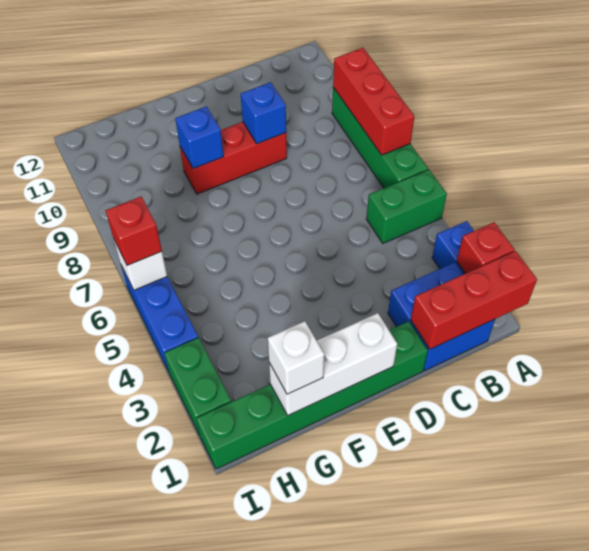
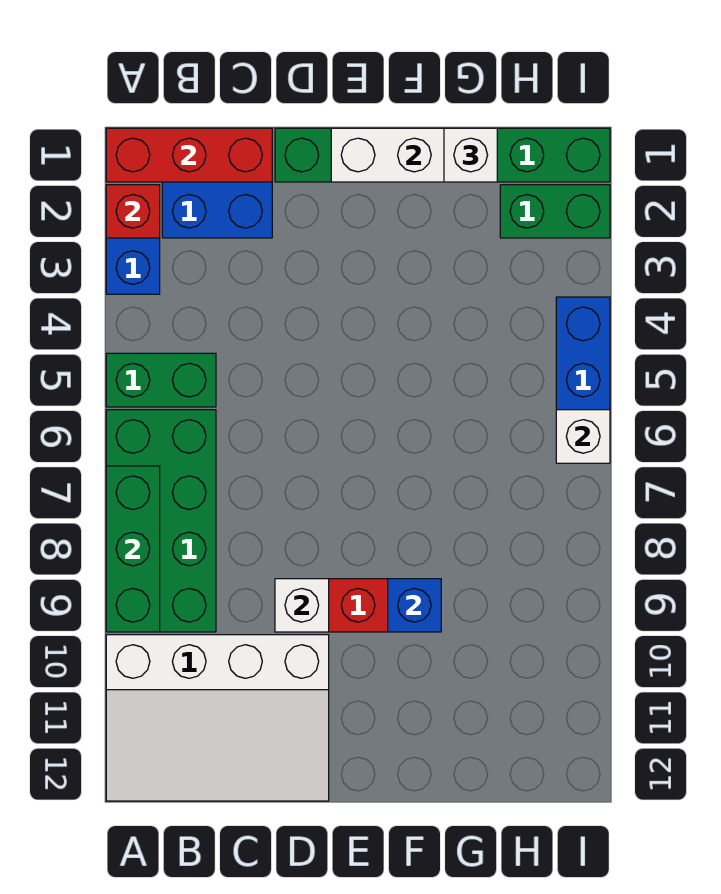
green 1x4 brick [332,87,428,188] -> green 2x4 brick [106,410,216,632]
red 1x3 brick [333,48,414,155] -> green 1x3 brick [106,466,160,632]
none -> white 3x4 slope [106,635,329,801]
blue 1x1 brick [241,82,286,144] -> white 1x1 brick [275,579,329,632]
green 1x2 brick [164,338,231,435] -> green 1x2 brick turned to [500,185,610,238]
red 1x1 brick [106,197,162,266] -> none

